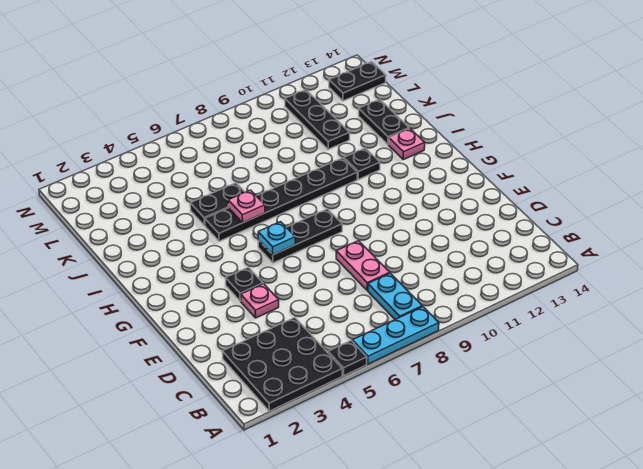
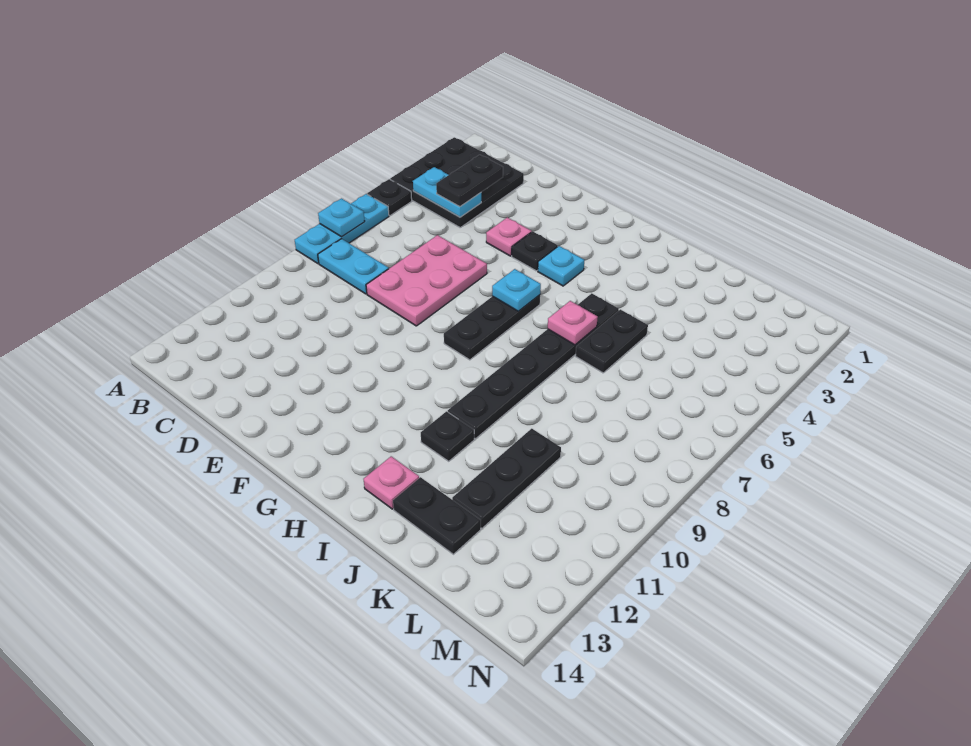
none -> cyan 1x1 plate [318,198,365,237]
none -> cyan 1x2 plate [413,167,481,217]
pink 1x2 plate [336,241,390,290] -> pink 2x3 plate [366,235,487,326]
none -> cyan 1x1 plate [538,246,584,286]
black 1x3 plate [285,90,350,149] -> black 1x3 plate turned to [452,429,561,528]
black 1x2 plate [329,62,386,101] -> black 1x2 plate moved to [436,155,503,207]

